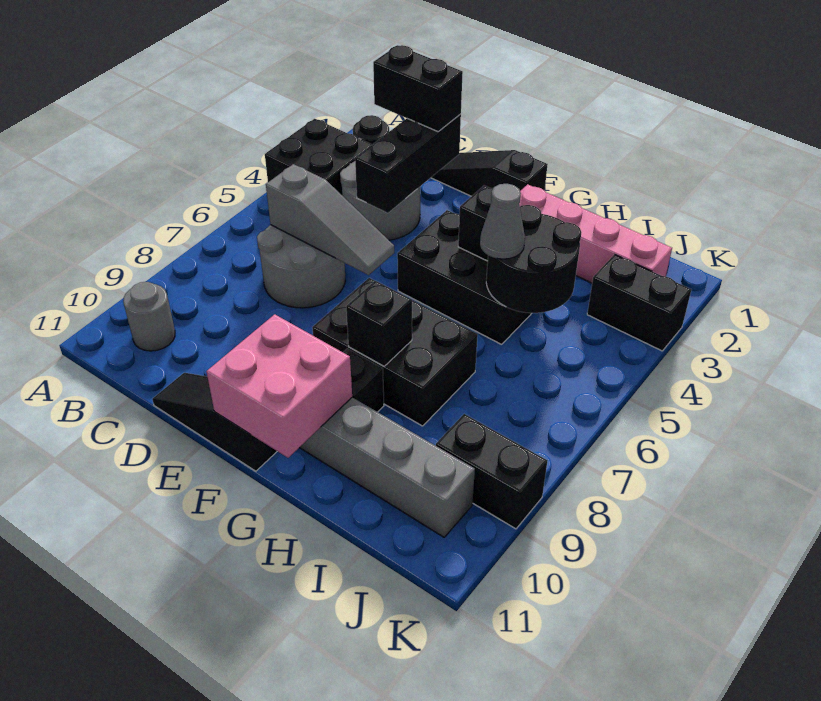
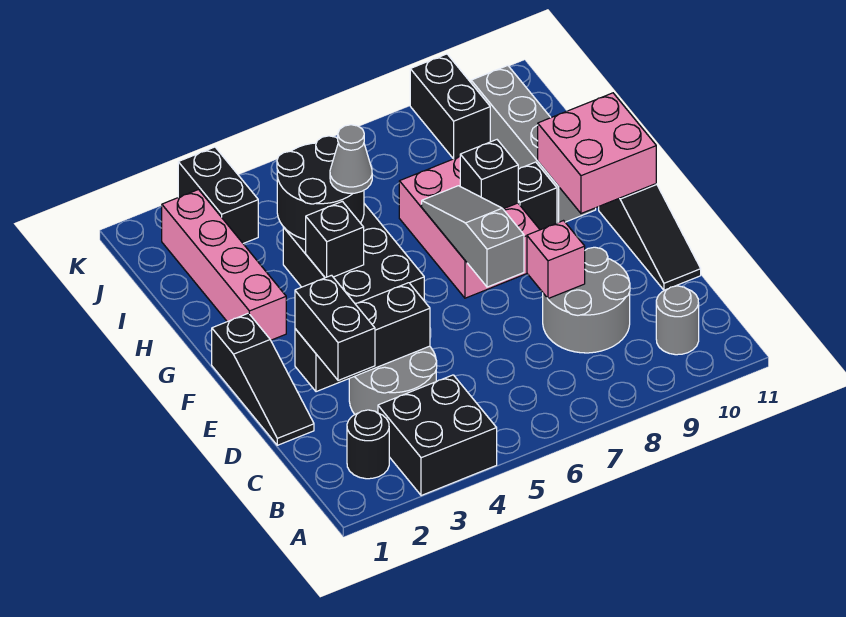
grey 2x2 round brick [257,225,345,308] -> grey 2x2 round brick moved to [543,247,630,353]
grey 1x3 slope [266,164,394,275] -> grey 1x3 slope moved to [422,186,524,287]
none -> pink 1x1 brick [527,221,585,299]
black 2x3 brick [312,278,478,426] -> pink 2x3 brick [399,157,540,298]

